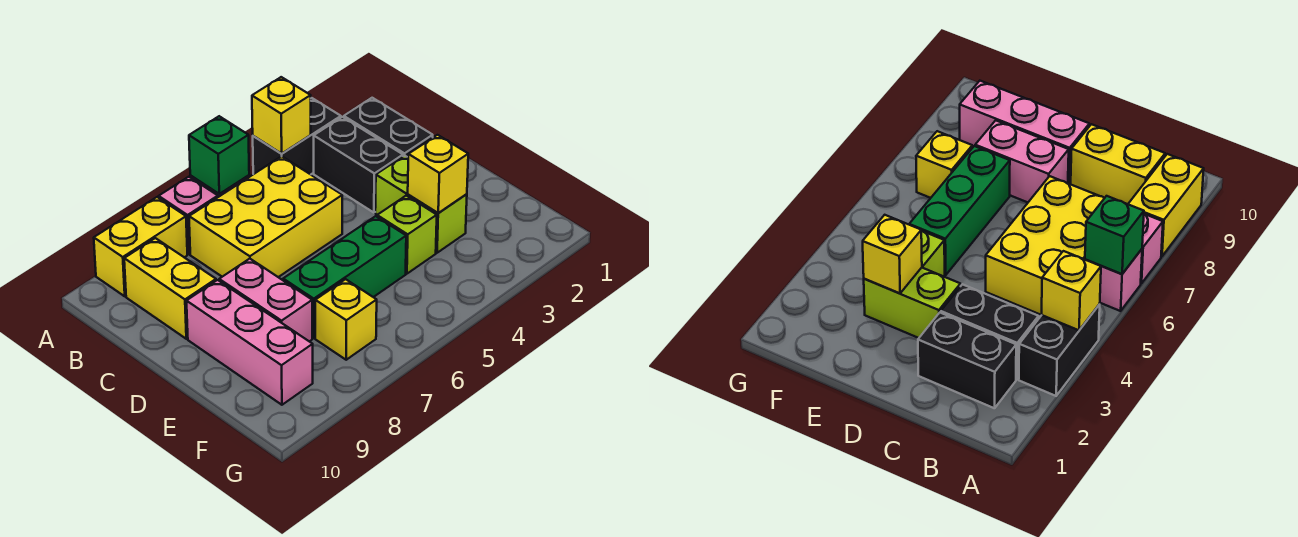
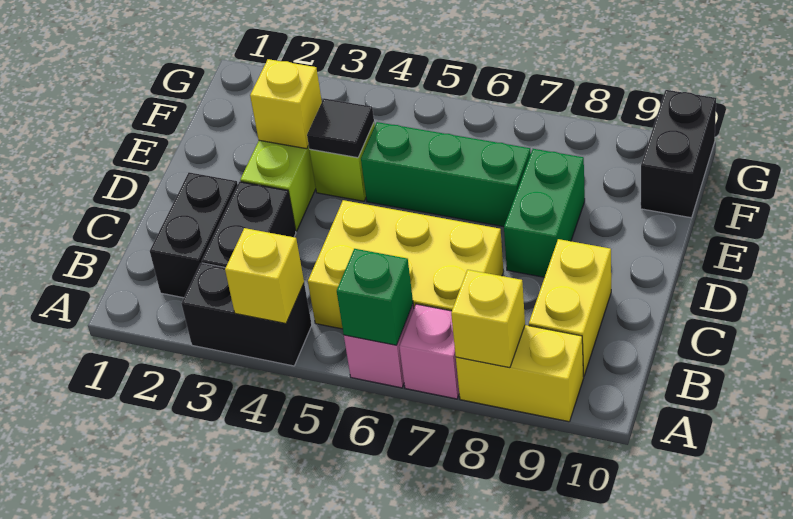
pink 1x2 brick [219,259,312,341] -> green 1x2 brick [504,149,585,277]
pink 1x3 brick [187,280,313,405] -> none
none -> black 1x1 tile [307,98,374,158]
yellow 1x1 brick [315,279,377,360] -> yellow 1x1 brick moved to [451,270,525,368]
none -> black 1x2 brick [641,90,716,218]

